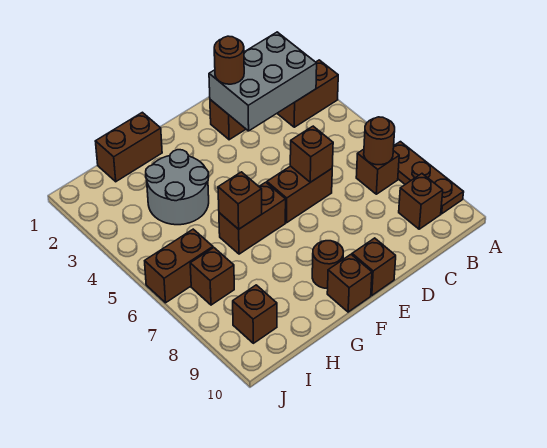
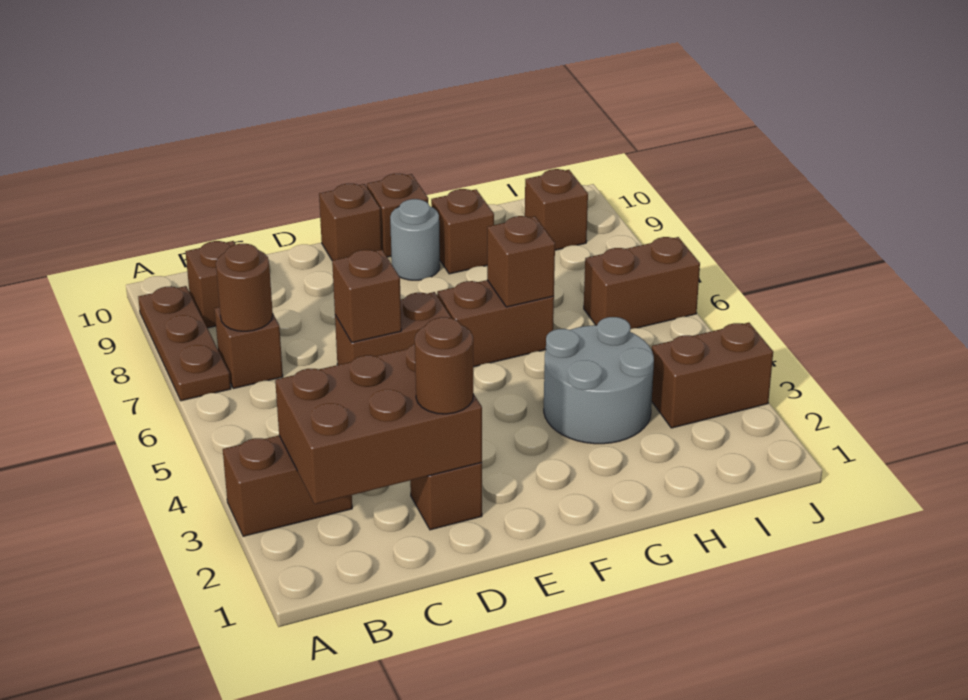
grey 2x3 brick [209,32,317,131] -> brown 2x3 brick [275,344,482,504]
brown 1x1 round brick [312,241,343,288] -> grey 1x1 round brick [390,199,440,280]
brown 1x2 brick [95,112,162,182] -> brown 1x2 brick moved to [652,323,773,428]
brown 1x1 brick [190,248,234,305] -> brown 1x1 brick moved to [431,189,494,274]

